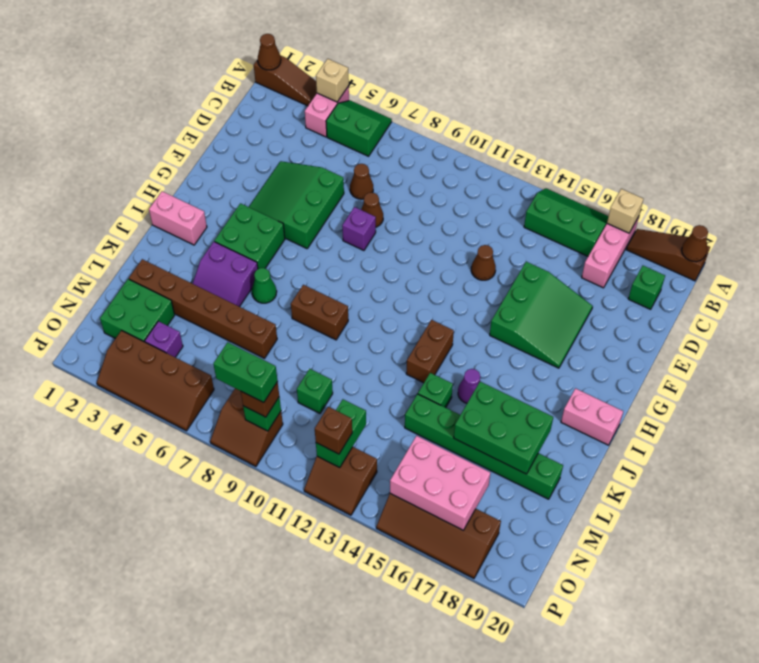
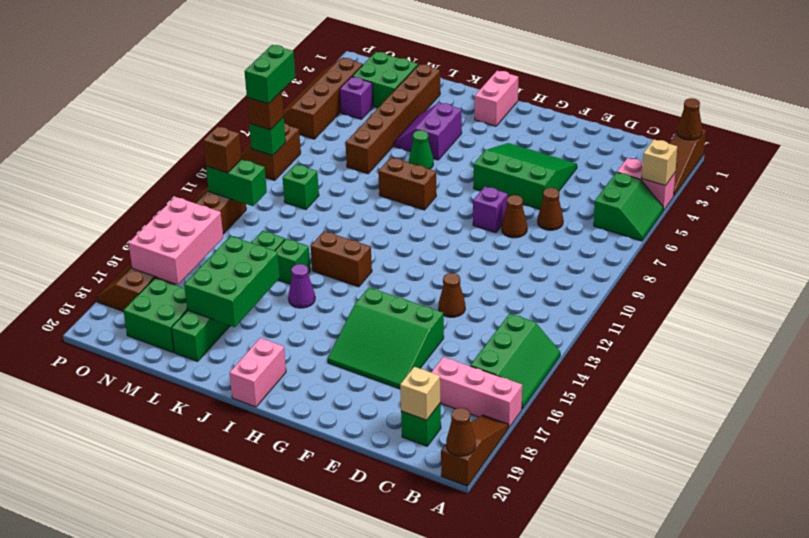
tan 1x1 brick [607,189,643,233] -> tan 1x1 brick moved to [400,367,441,420]
green 2x2 brick [214,203,285,269] -> green 2x2 brick moved to [123,278,187,352]
brown 1x2 brick [291,285,348,340] -> brown 1x2 brick turned to [378,157,436,210]

